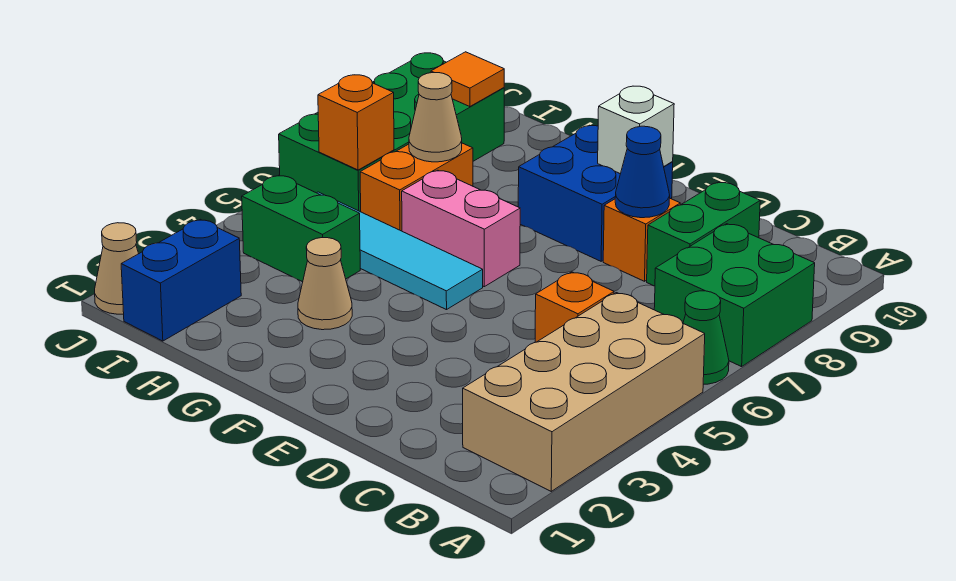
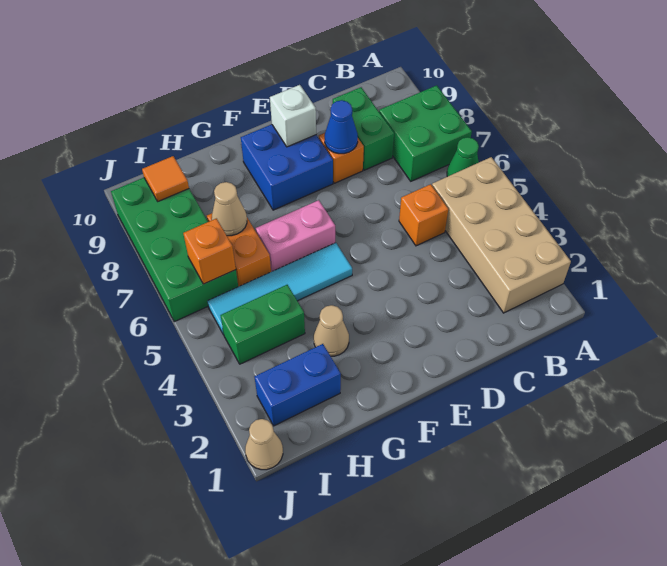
blue 1x2 brick [121,219,241,341] -> blue 1x2 brick turned to [254,344,341,426]

